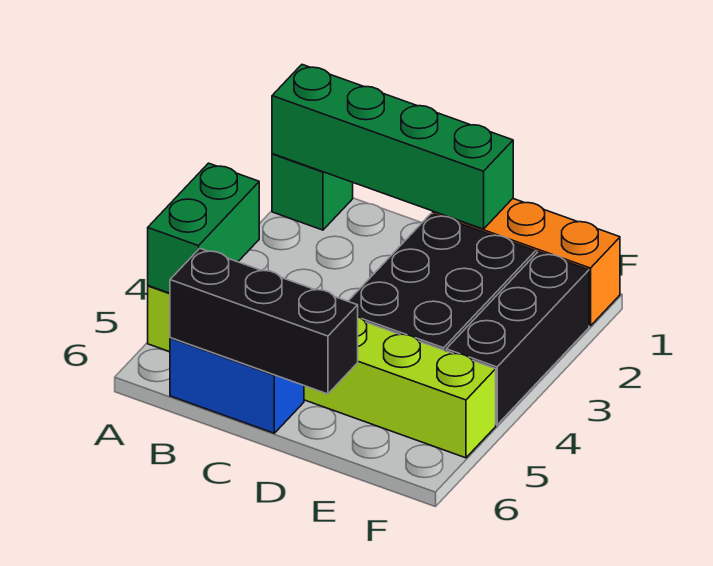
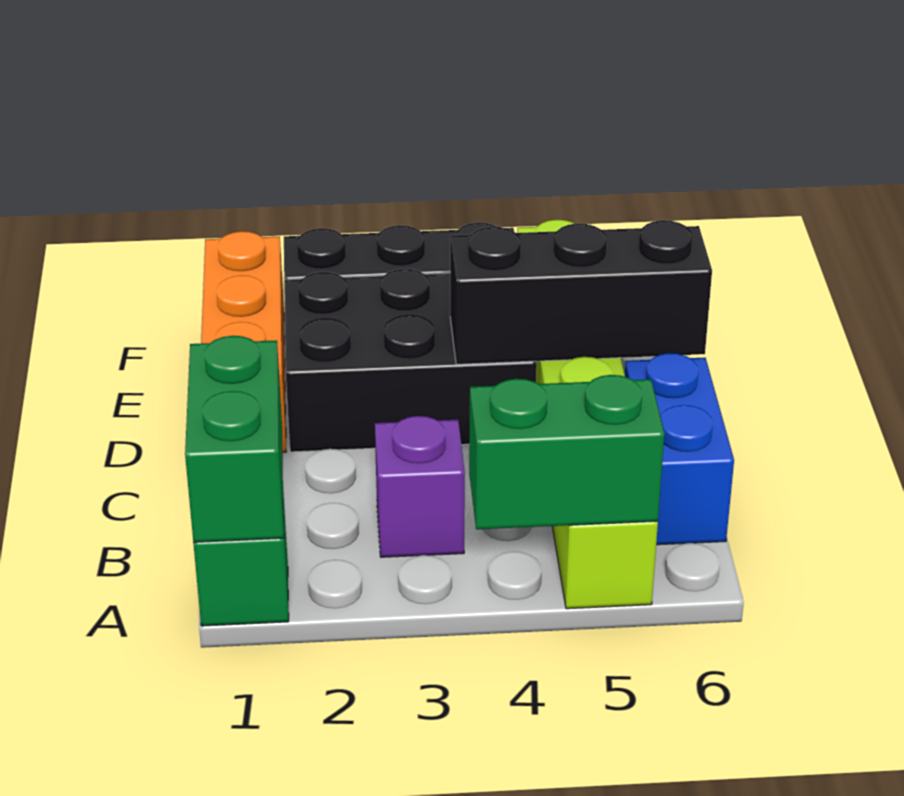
green 1x4 brick [272,65,513,229] -> green 1x2 brick [185,336,284,542]
none -> purple 1x1 brick [375,416,465,557]
black 1x3 brick [170,248,358,394] -> black 1x3 brick turned to [450,220,712,364]

